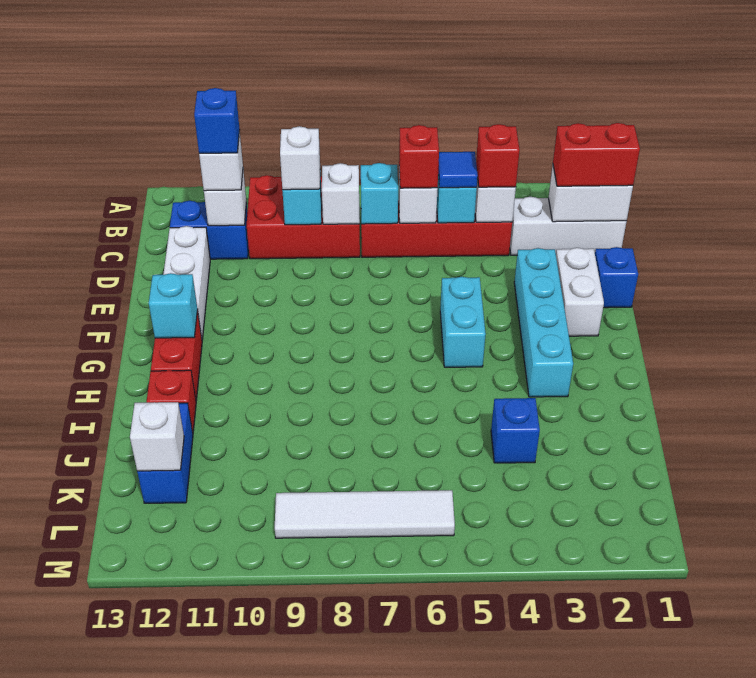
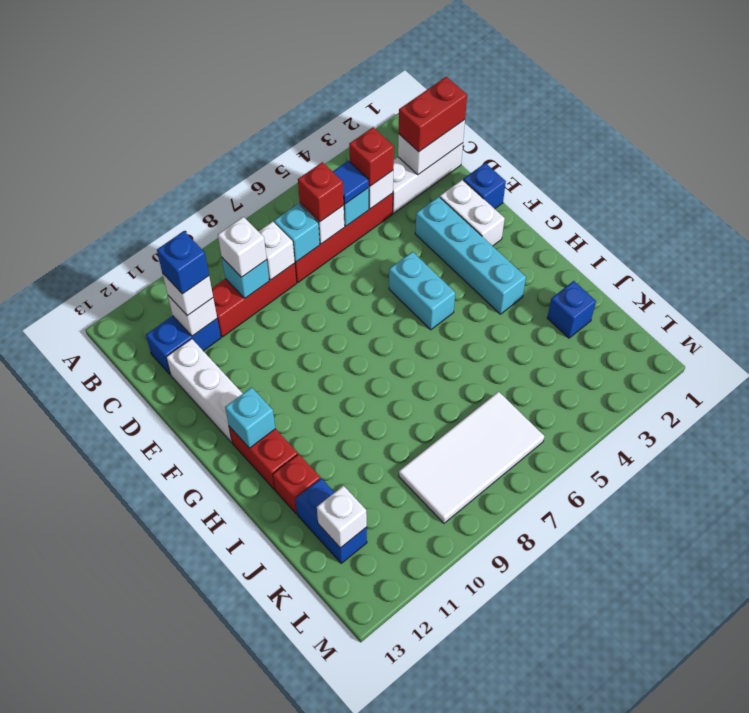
red 2x3 brick [247,175,360,259] -> red 1x3 brick [212,263,297,337]
blue 1x1 brick [491,398,540,463] -> blue 1x1 brick moved to [547,281,596,338]
white 1x4 tile [275,490,455,538] -> white 2x4 tile [399,392,544,523]

